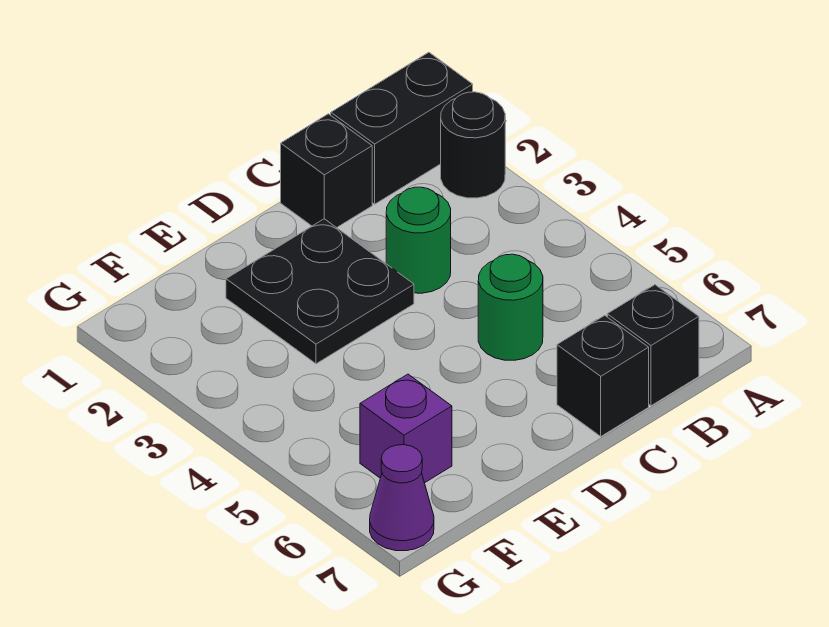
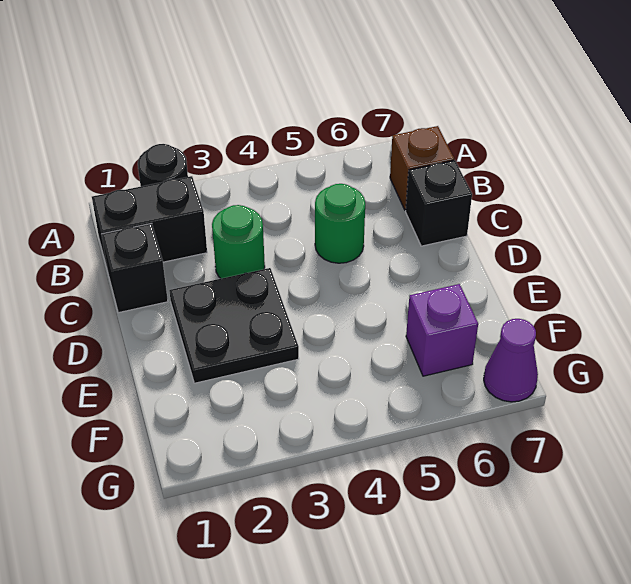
black 1x2 brick [331,52,473,204] -> black 1x2 brick turned to [92,176,207,271]
black 1x1 brick [607,285,699,406] -> brown 1x1 brick [390,126,454,210]

